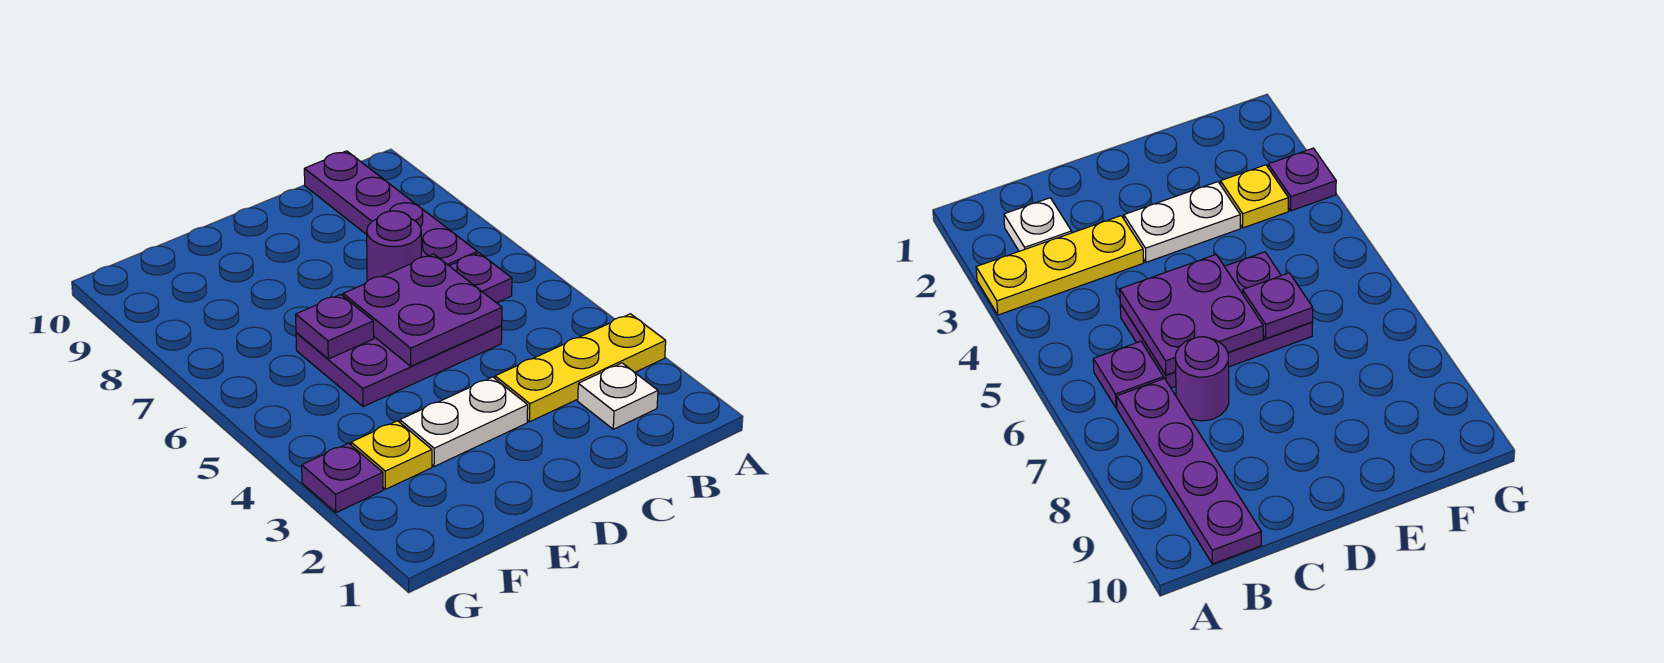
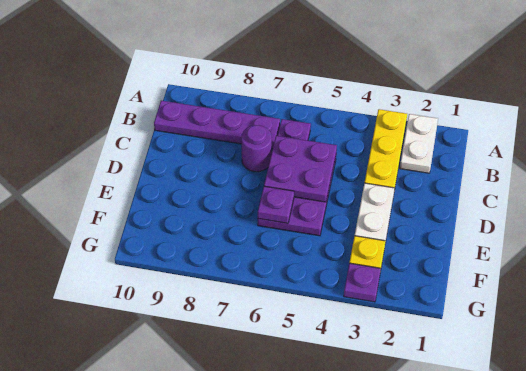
white 1x1 plate [578,363,658,429] -> white 1x2 plate [400,114,438,173]

